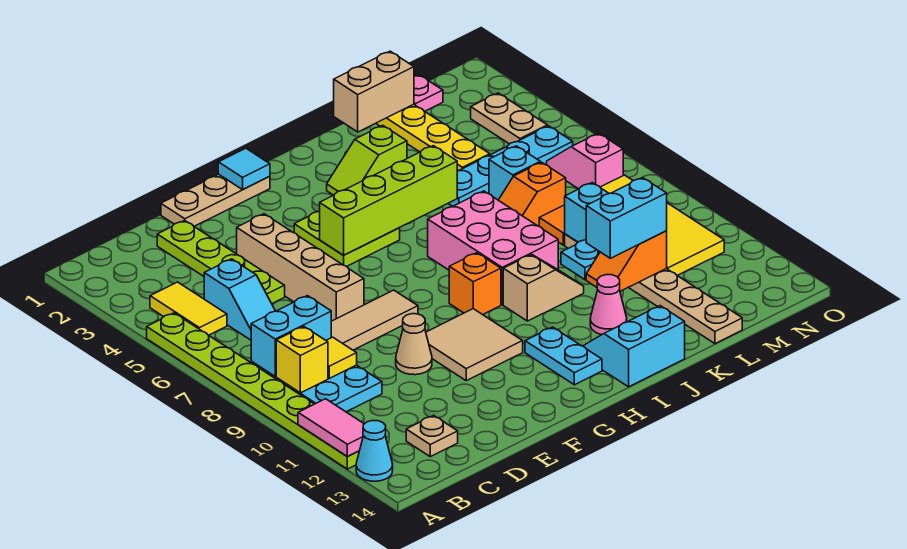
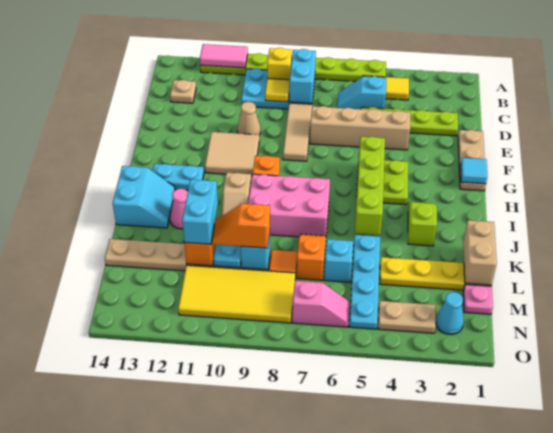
cyan 1x1 cone [356,420,393,481] -> cyan 1x1 cone moved to [436,292,464,334]
none -> orange 1x2 slope [212,204,270,248]

